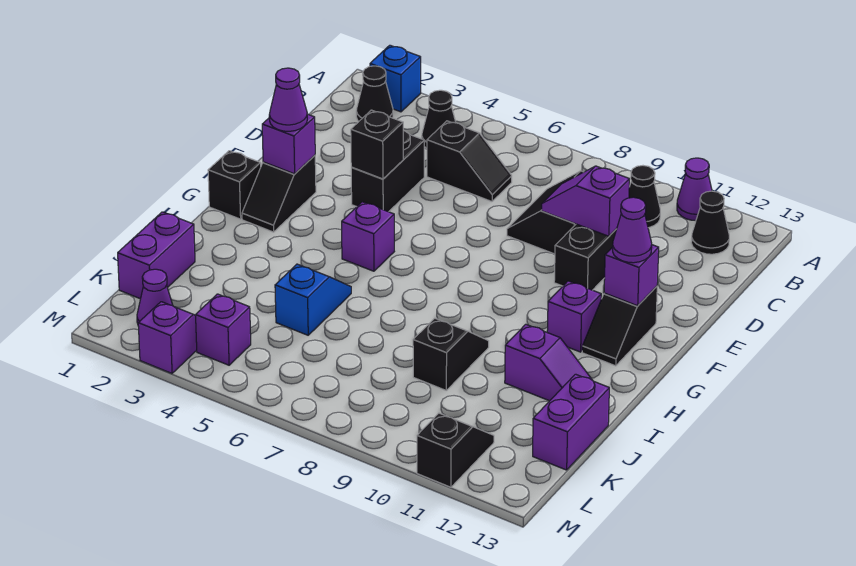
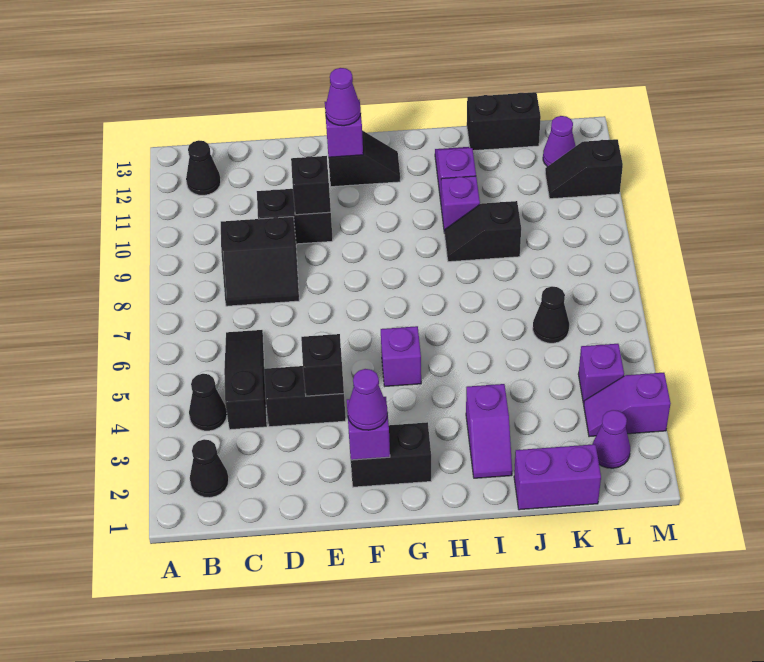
blue 1x1 brick [370,45,421,112] -> none
purple 1x1 cone [677,158,712,221] -> purple 1x1 cone moved to [543,116,576,167]
black 1x1 cone [629,166,660,228] -> black 1x1 cone moved to [533,286,569,343]
black 1x2 slope [427,121,512,201] -> black 1x3 slope [224,330,267,430]
purple 1x2 slope [541,166,629,236] -> purple 1x2 slope moved to [466,384,512,478]
black 1x2 slope [242,155,316,232] -> black 1x2 brick [349,422,431,487]
black 1x1 brick [208,151,261,219] -> black 1x1 brick moved to [291,156,331,215]
purple 1x1 brick [547,281,601,352] -> purple 1x1 brick moved to [441,176,480,233]
blue 1x2 slope [275,264,351,335] -> none
purple 1x2 brick [533,374,609,470] -> black 1x2 brick [467,92,541,151]

